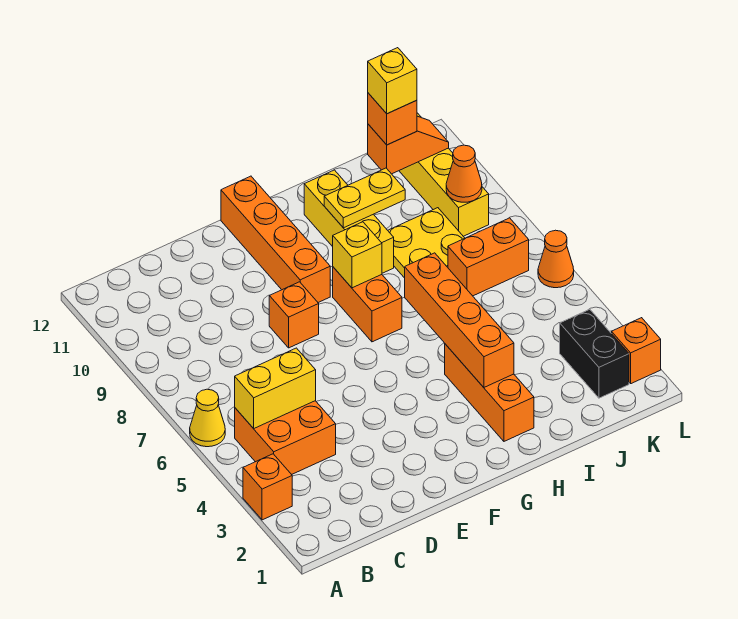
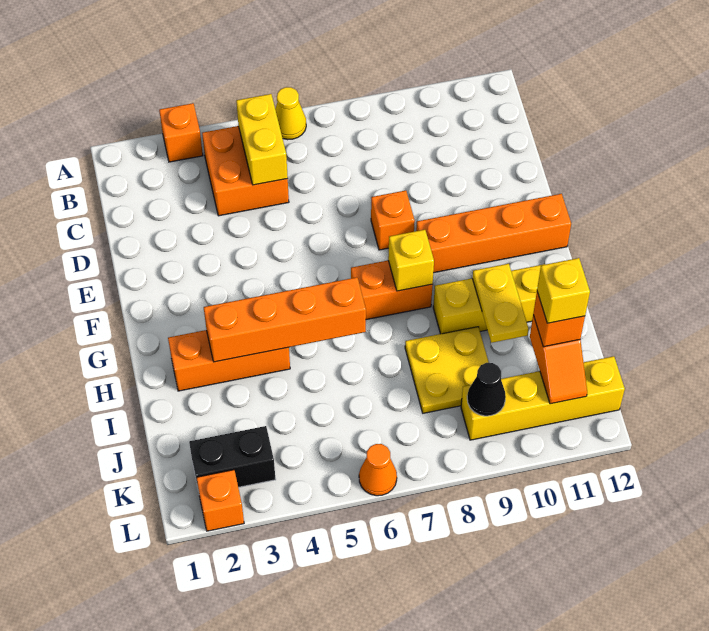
orange 1x2 brick [448,218,529,296] -> none
orange 1x1 cone [446,145,482,202] -> black 1x1 cone [467,363,506,416]

